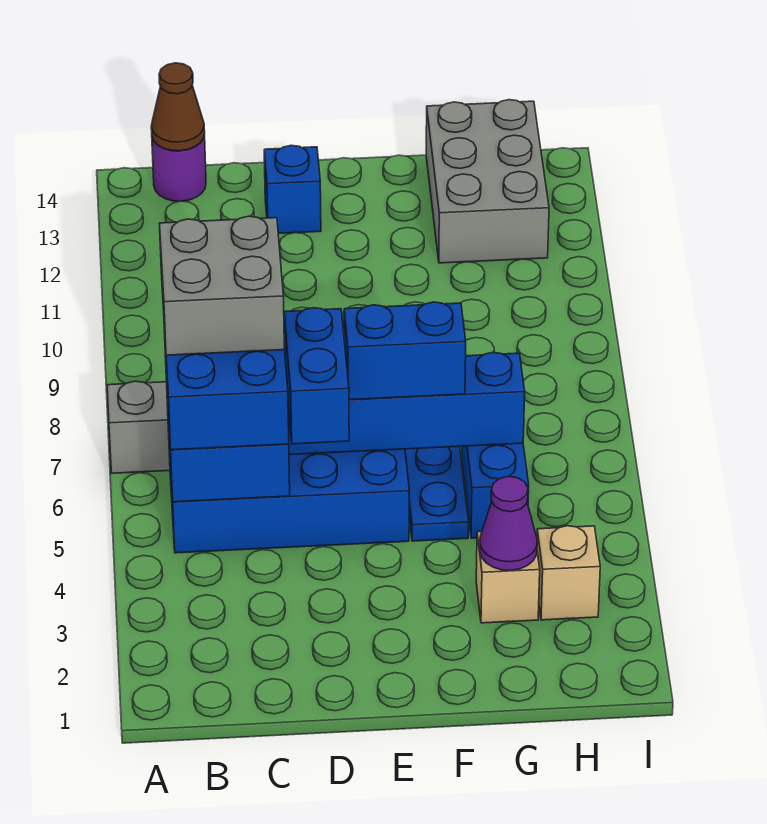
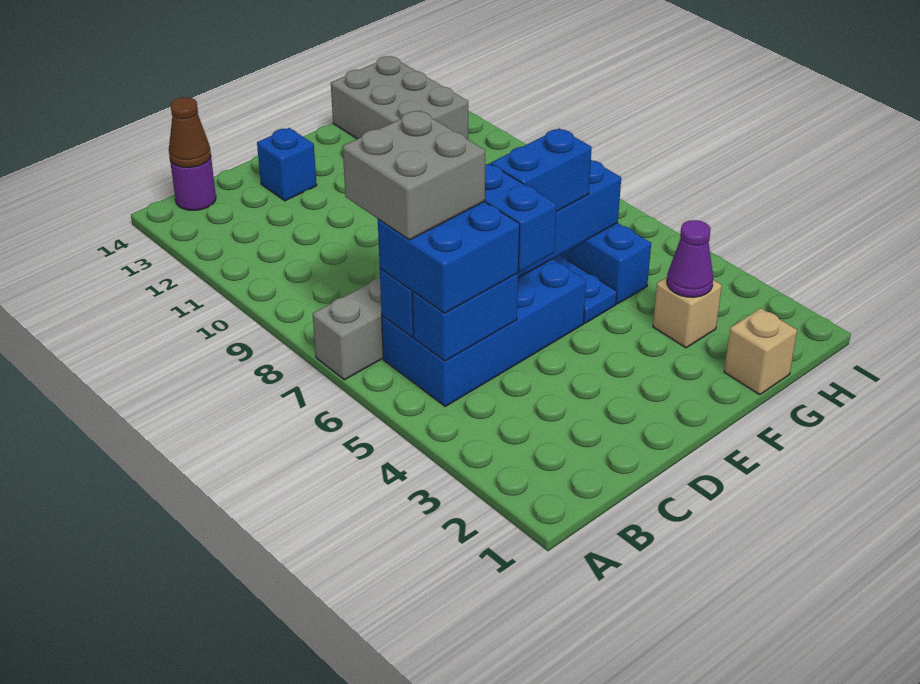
tan 1x1 brick [537,526,600,620] -> tan 1x1 brick moved to [724,308,797,395]

